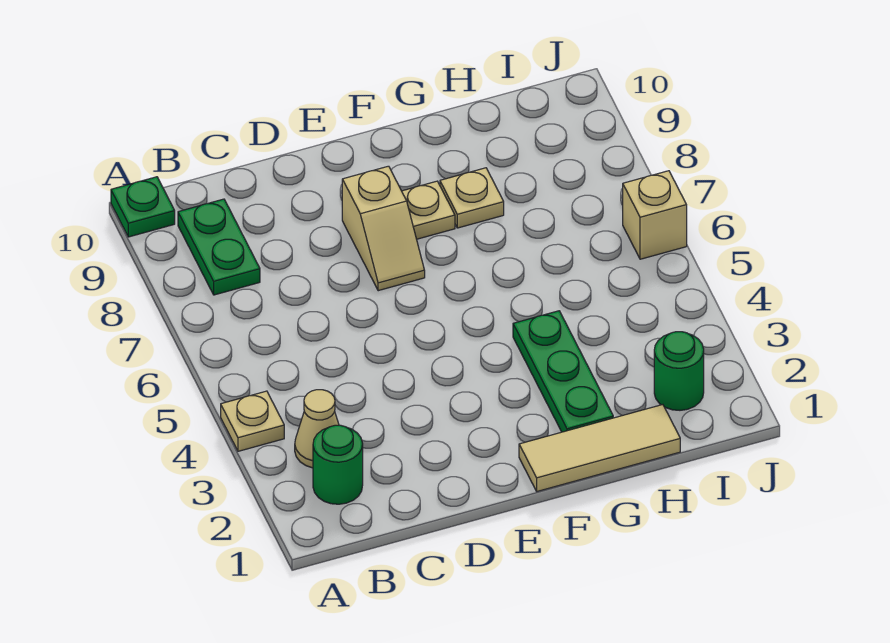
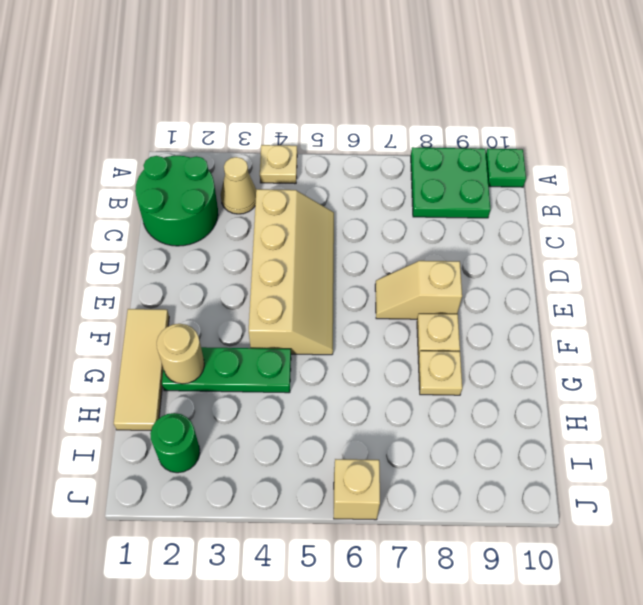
green 1x1 round brick [313,425,363,504] -> green 2x2 round brick [135,156,218,246]
green 1x2 plate [178,199,260,295] -> green 2x2 plate [411,147,490,218]
none -> tan 2x4 slope [249,189,334,355]
none -> tan 1x1 round brick [157,324,204,384]

